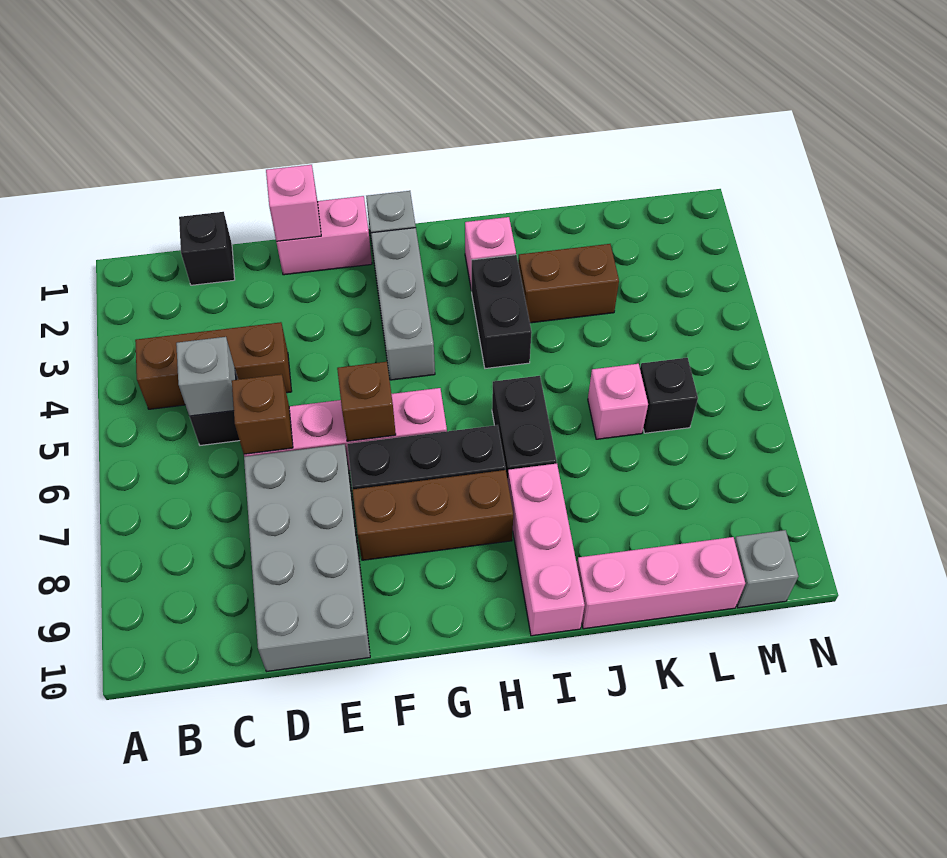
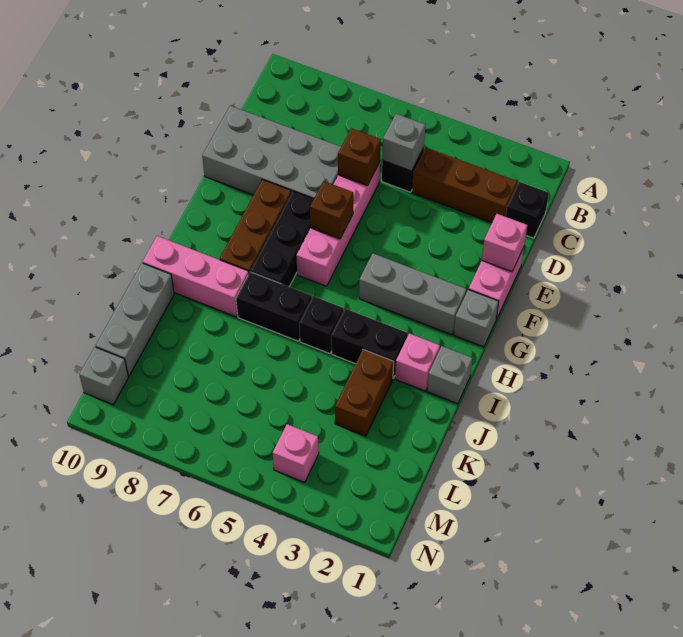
brown 1x3 brick [135,322,292,409] -> brown 1x3 brick turned to [412,148,517,223]
none -> grey 1x1 brick [427,346,473,404]
pink 1x3 brick [577,537,745,629] -> grey 1x3 brick [96,263,174,376]
pink 1x1 brick [588,364,648,439] -> pink 1x1 brick moved to [273,424,319,482]
black 1x1 brick [640,357,698,433] -> black 1x1 brick moved to [299,296,343,354]

